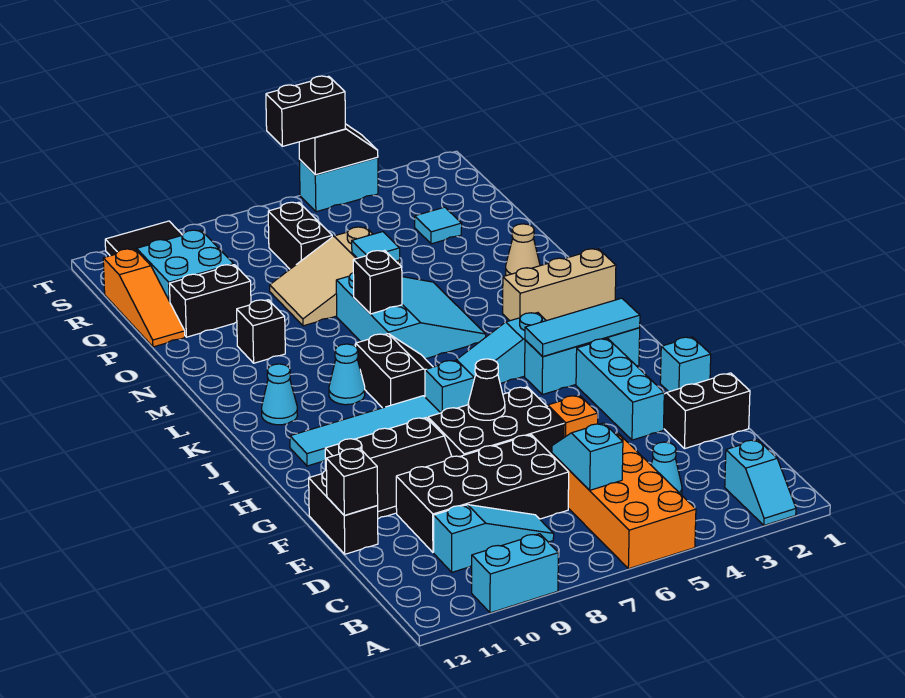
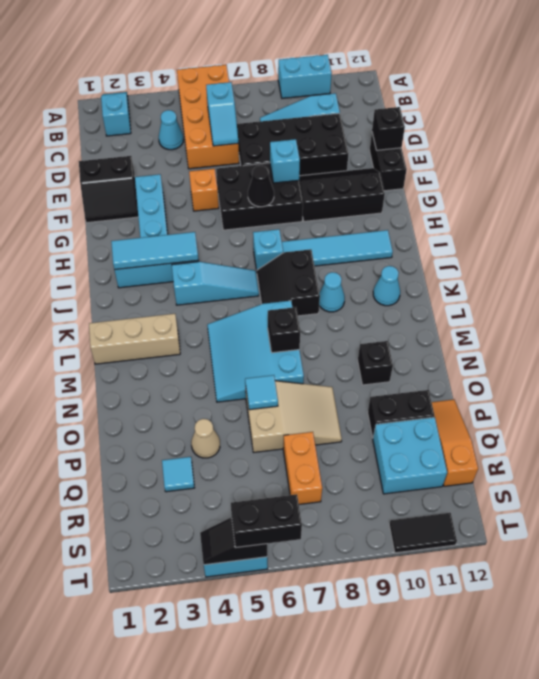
cyan 1x1 brick [660,337,711,392] -> cyan 1x1 brick moved to [270,139,300,183]
tan 1x1 cone [506,224,540,276] -> tan 1x1 cone moved to [191,419,220,458]
black 1x2 brick [268,202,332,269] -> orange 1x2 brick [283,432,322,504]

